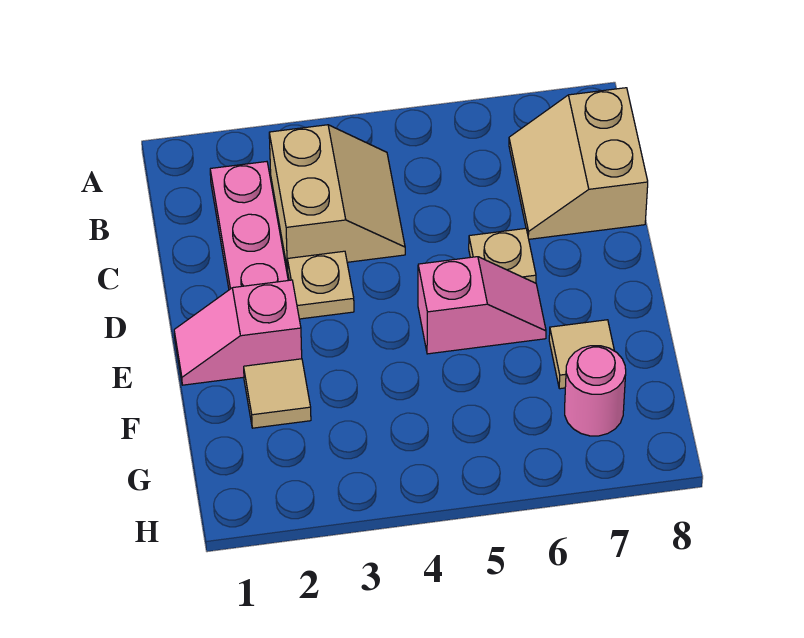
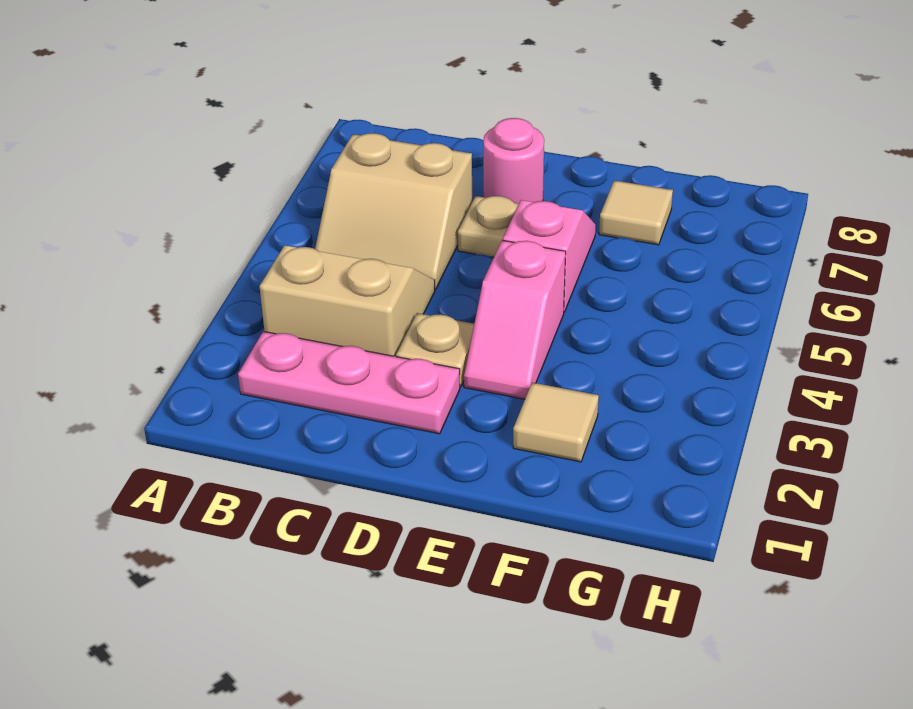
tan 2x2 slope [509,88,648,239] -> tan 2x2 slope moved to [315,133,472,290]
pink 1x2 slope [174,280,302,385] -> pink 1x2 slope moved to [464,240,566,399]
pink 1x1 round brick [565,346,626,436] -> pink 1x1 round brick moved to [483,118,544,203]

